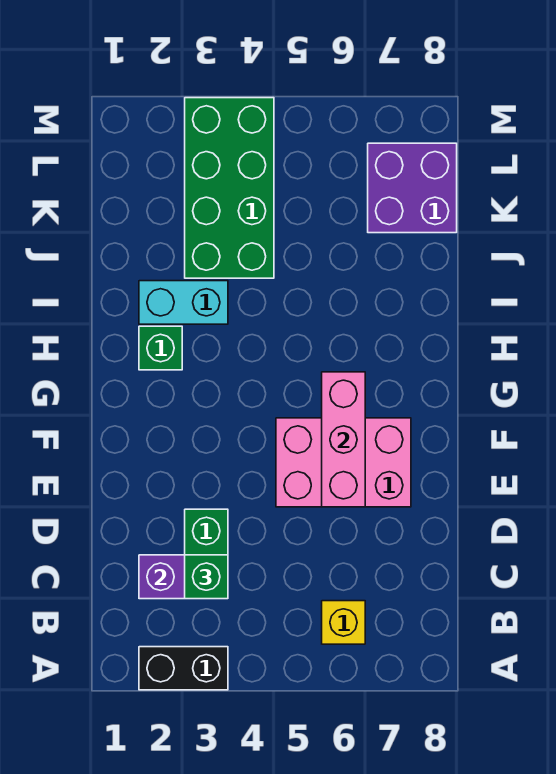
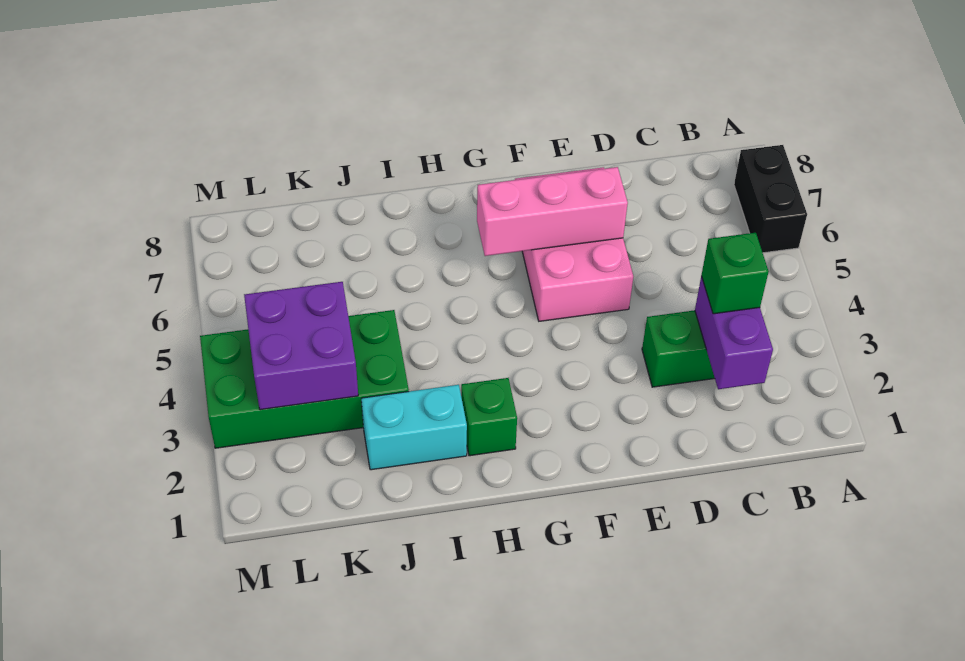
black 1x2 brick [139,647,228,690] -> black 1x2 brick moved to [734,145,807,253]
yellow 1x1 brick [322,601,365,644] -> none
cyan 1x2 brick [139,281,228,324] -> cyan 1x2 brick turned to [361,385,467,470]
purple 2x2 brick [368,143,457,233] -> purple 2x2 brick moved to [244,282,358,410]

